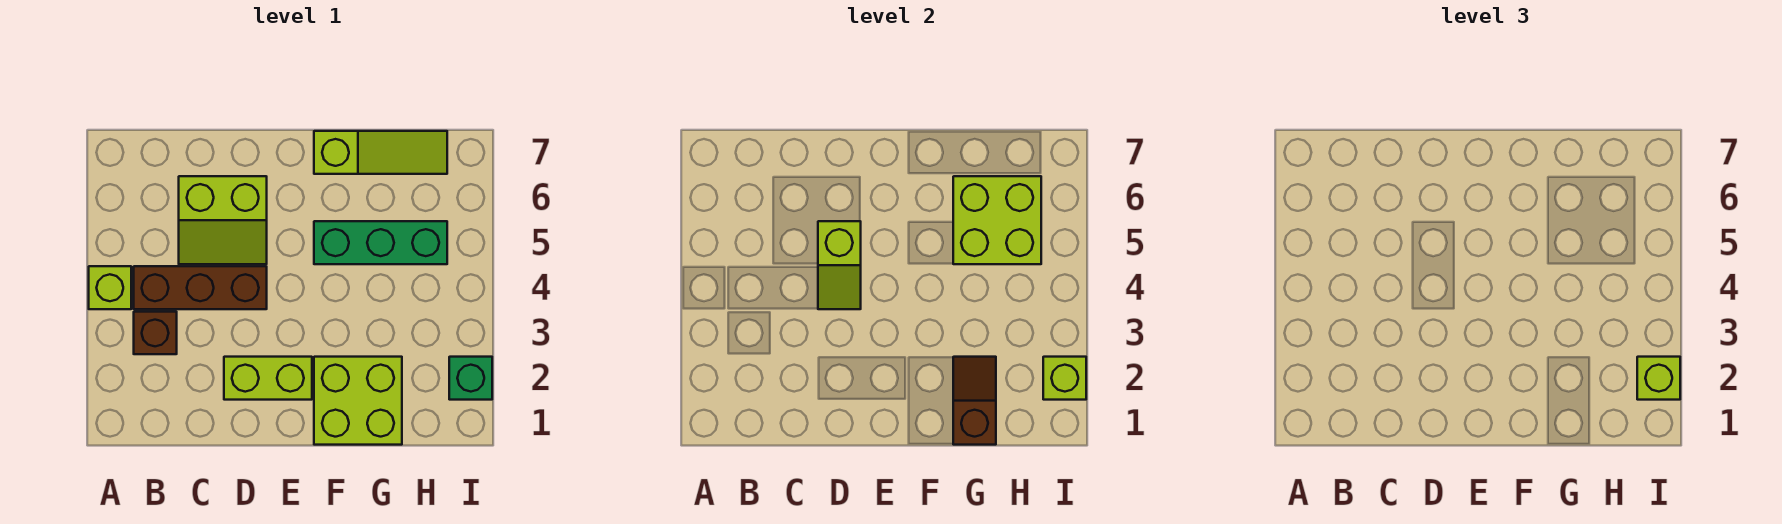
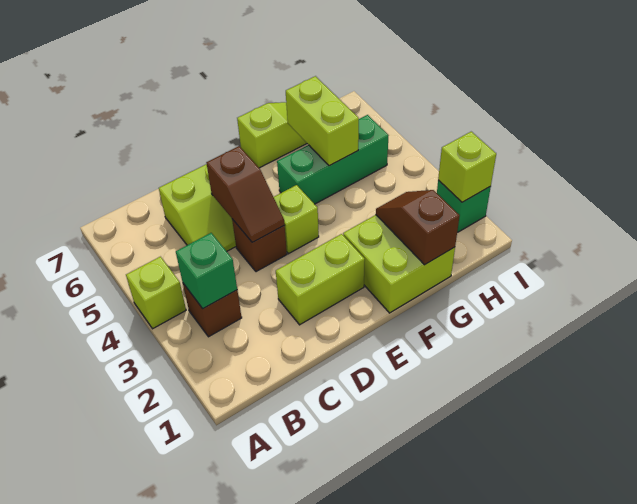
none -> green 1x1 brick [176,233,237,309]
brown 1x3 brick [134,266,267,309] -> brown 1x1 brick [232,219,287,272]
lime 1x2 slope [818,221,861,309] -> brown 1x2 slope [206,146,285,242]
lime 2x2 brick [953,176,1041,264] -> lime 1x2 brick [286,76,359,166]
lime 1x1 brick [1637,357,1680,400] -> lime 1x1 brick moved to [274,185,319,254]

